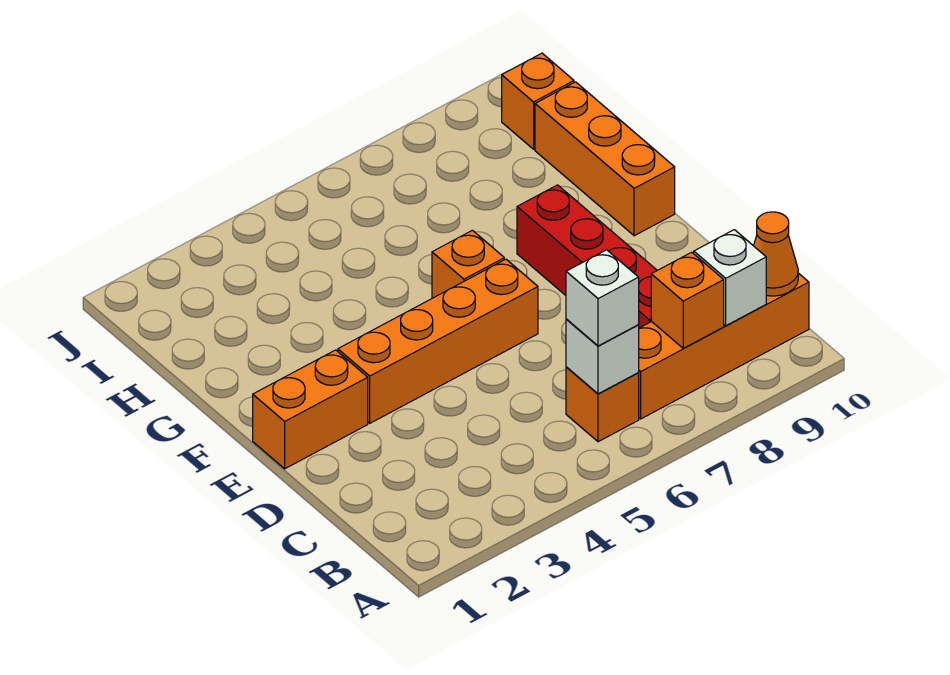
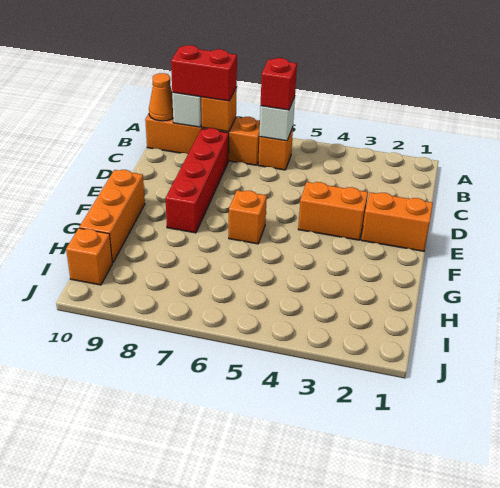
white 1x1 brick [566,250,639,346] -> red 1x1 brick [261,58,297,110]
none -> red 1x2 brick [171,45,237,101]
orange 1x4 brick [338,259,538,423] -> orange 1x2 brick [298,182,368,240]

